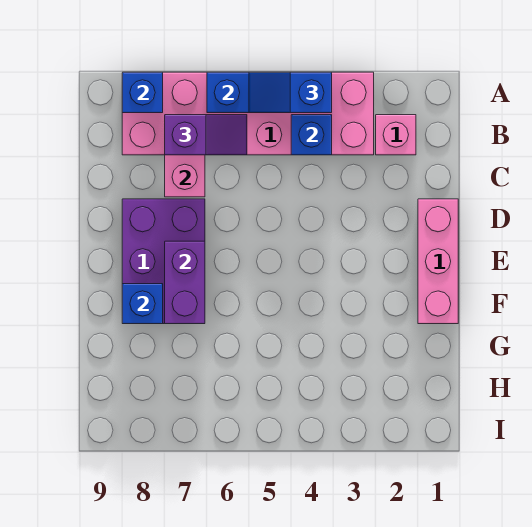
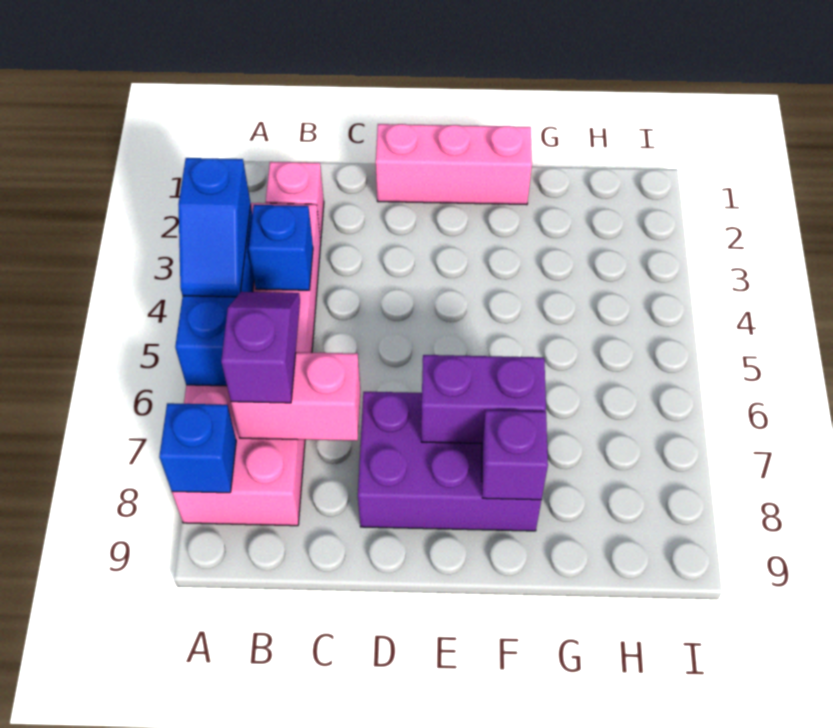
blue 1x1 brick [122,284,163,324] -> purple 1x1 brick [482,410,548,500]

